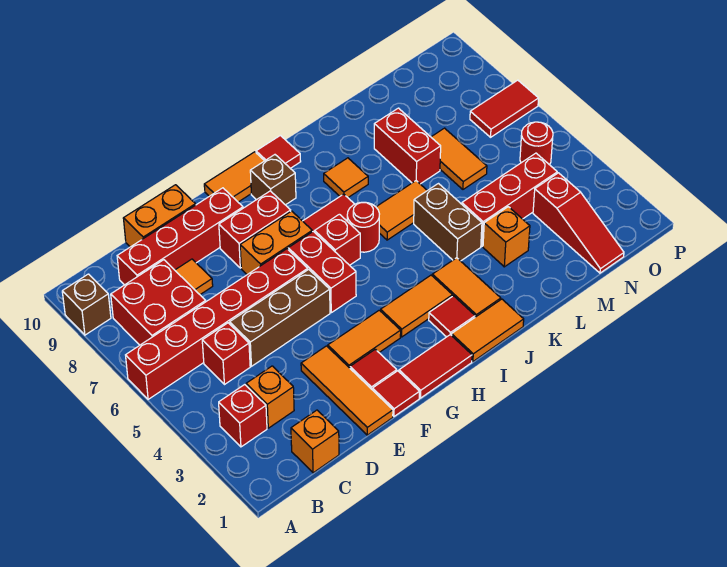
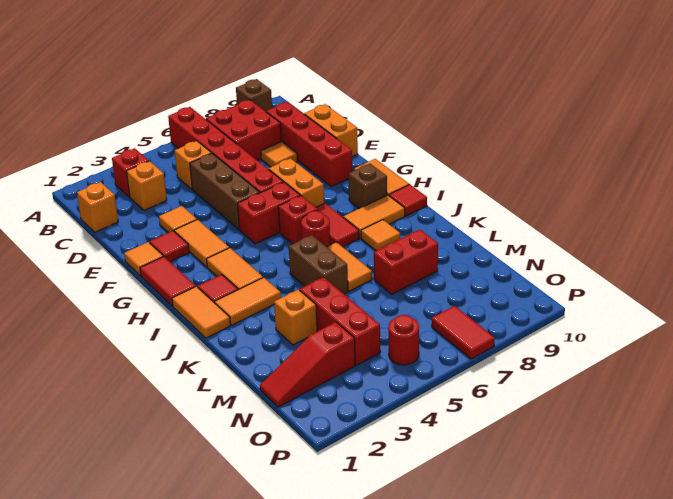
red 1x1 brick [202,323,250,385] -> orange 1x1 brick [175,141,212,189]
orange 1x3 tile [301,346,393,435] -> orange 1x1 tile [159,206,197,233]
red 1x1 tile [373,371,419,416] -> orange 1x1 tile [124,242,163,276]
red 1x2 brick [219,191,291,268] -> none
brown 1x2 brick [414,184,482,261] -> brown 1x2 brick turned to [289,235,348,294]
orange 1x2 tile [431,128,487,189] -> orange 1x2 tile moved to [343,195,405,238]

